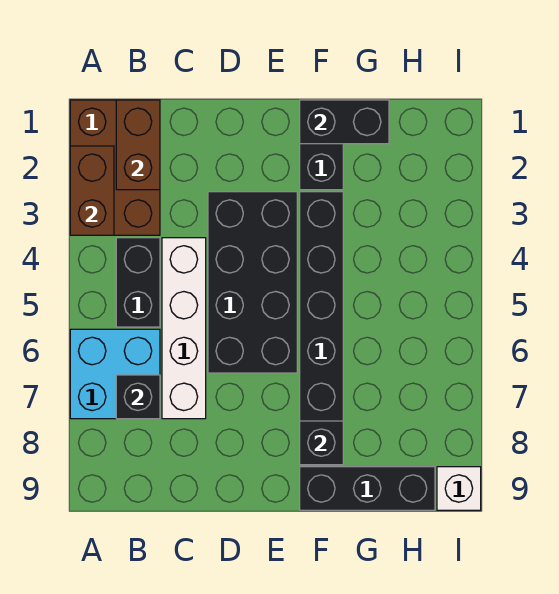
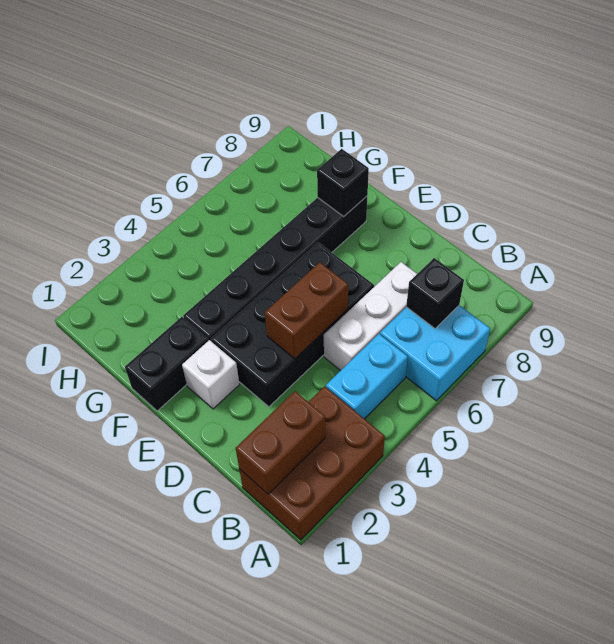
brown 1x2 brick [70,146,114,235] -> brown 1x2 brick moved to [265,262,348,359]
black 1x2 brick [116,238,160,327] -> cyan 1x2 brick [326,334,408,419]
white 1x4 brick [162,238,206,419] -> white 1x3 brick [324,262,417,371]
black 1x2 brick [300,100,389,144] -> none
black 1x3 brick [300,467,435,510] -> none
white 1x1 brick [437,467,481,510] -> white 1x1 brick moved to [182,340,240,409]

